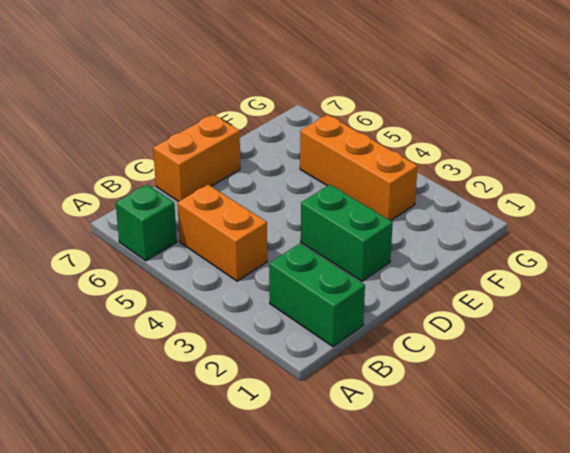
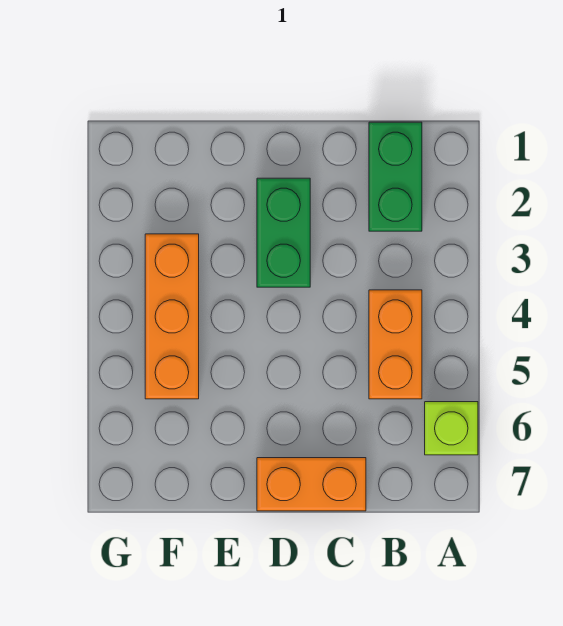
green 1x1 brick [116,185,177,261] -> lime 1x1 brick [425,402,478,455]

